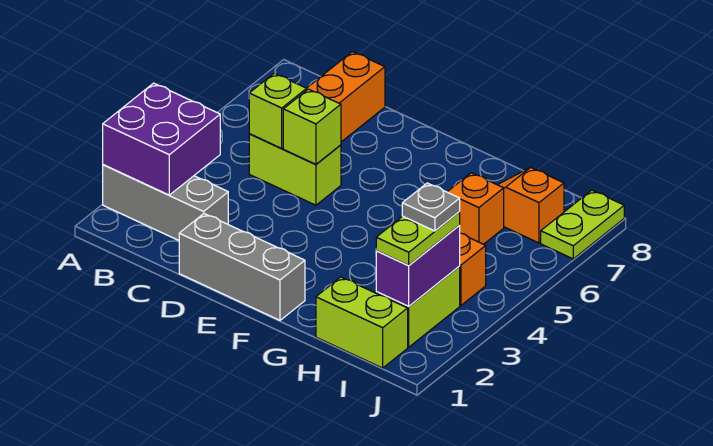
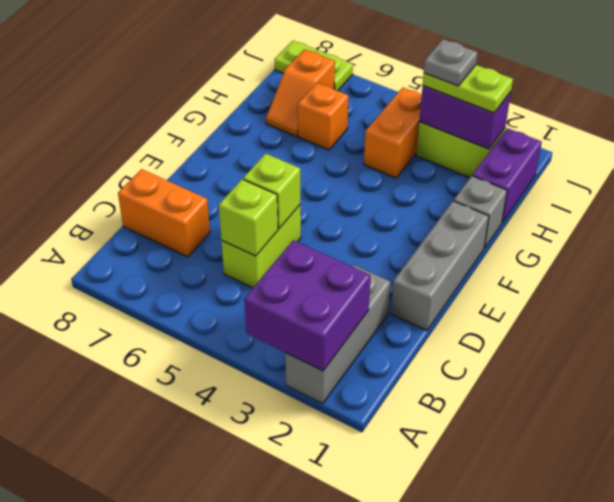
none -> grey 1x1 brick [454,176,507,248]
lime 1x2 brick [316,277,408,368] -> purple 1x2 brick [472,128,542,223]

